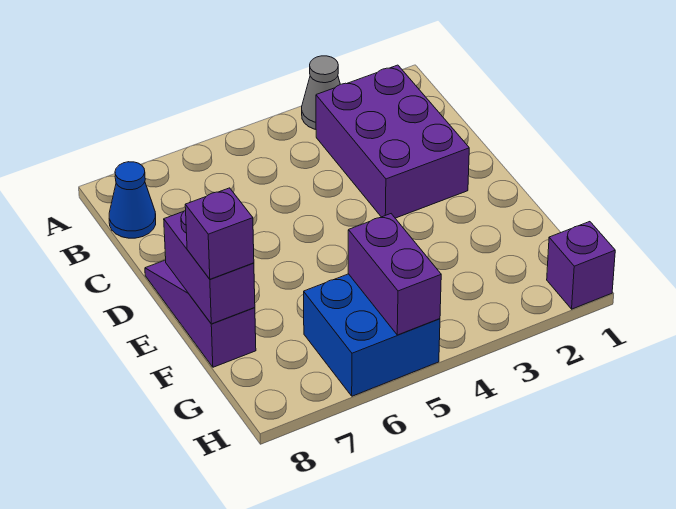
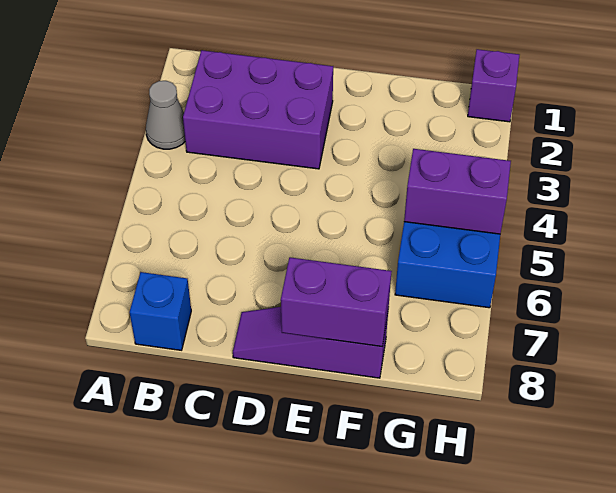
blue 1x1 cone [109,162,156,238] -> blue 1x1 brick [130,272,191,350]
purple 1x1 brick [185,188,254,279] -> none

